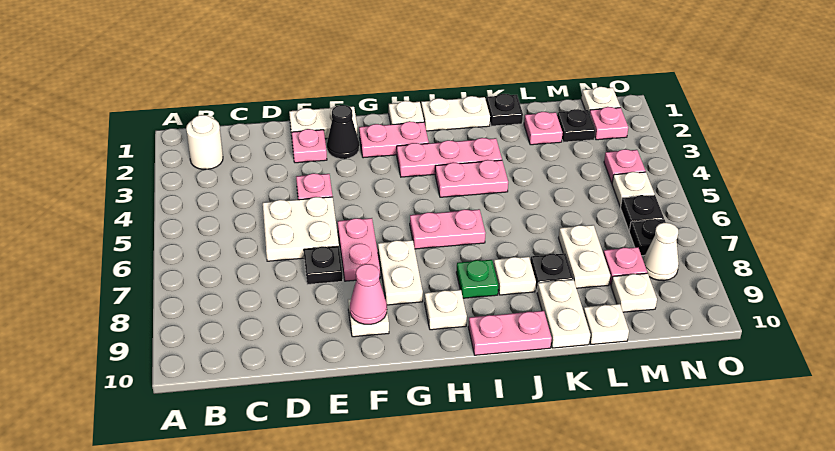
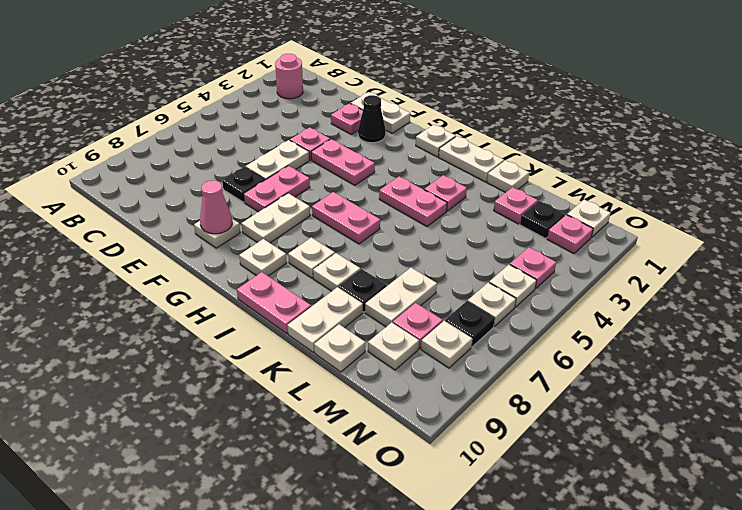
white 1x1 round brick [186,115,223,169] -> pink 1x1 round brick [275,54,303,99]
white 2x2 plate [263,197,339,261] -> white 1x2 plate [246,140,309,180]
pink 1x2 plate [359,121,429,158] -> pink 1x2 plate moved to [311,139,375,185]
pink 1x3 plate [397,138,502,177] -> pink 1x1 plate [424,175,467,211]
green 1x1 plate [456,260,498,298] -> white 1x1 plate [288,238,335,278]
black 1x1 plate [486,94,523,126] -> white 1x1 plate [487,160,529,193]
black 1x1 plate [621,195,664,230] -> white 1x1 plate [468,282,516,326]
white 1x1 cone [643,223,679,281] -> white 1x1 plate [421,321,472,368]

